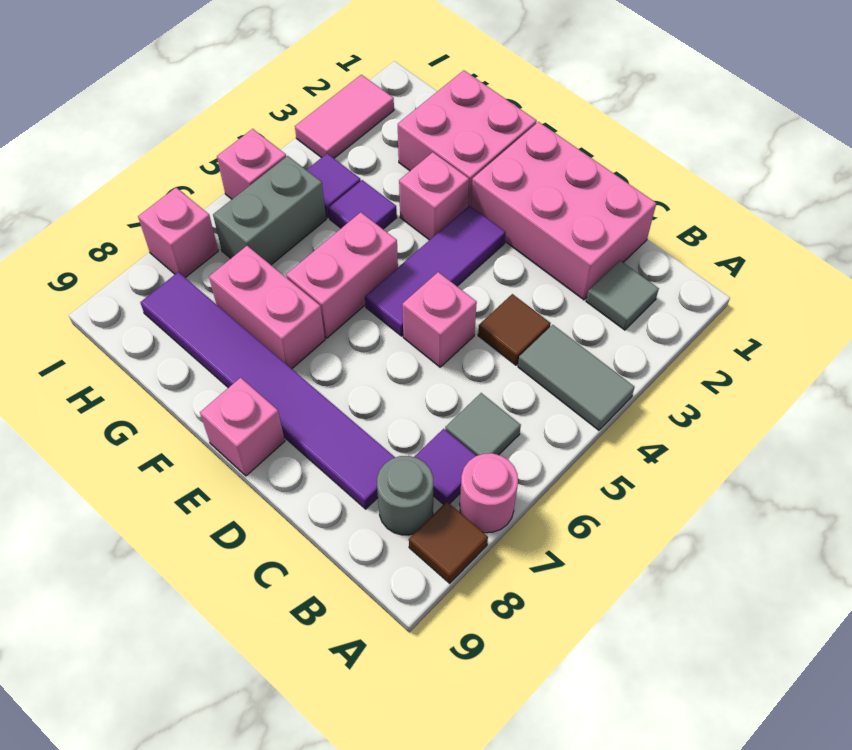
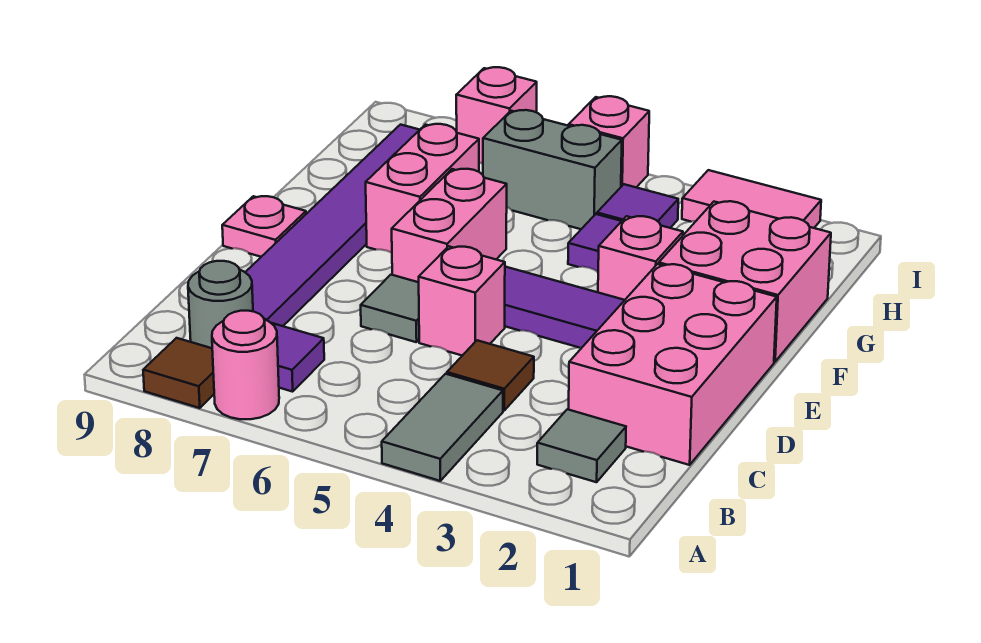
grey 1x1 tile [445,393,521,456] -> grey 1x1 tile moved to [361,275,419,342]
pink 1x1 brick [200,378,285,476] -> pink 1x1 plate [222,196,306,257]
pink 1x2 brick [286,212,398,338] -> pink 1x2 brick turned to [392,169,507,282]

